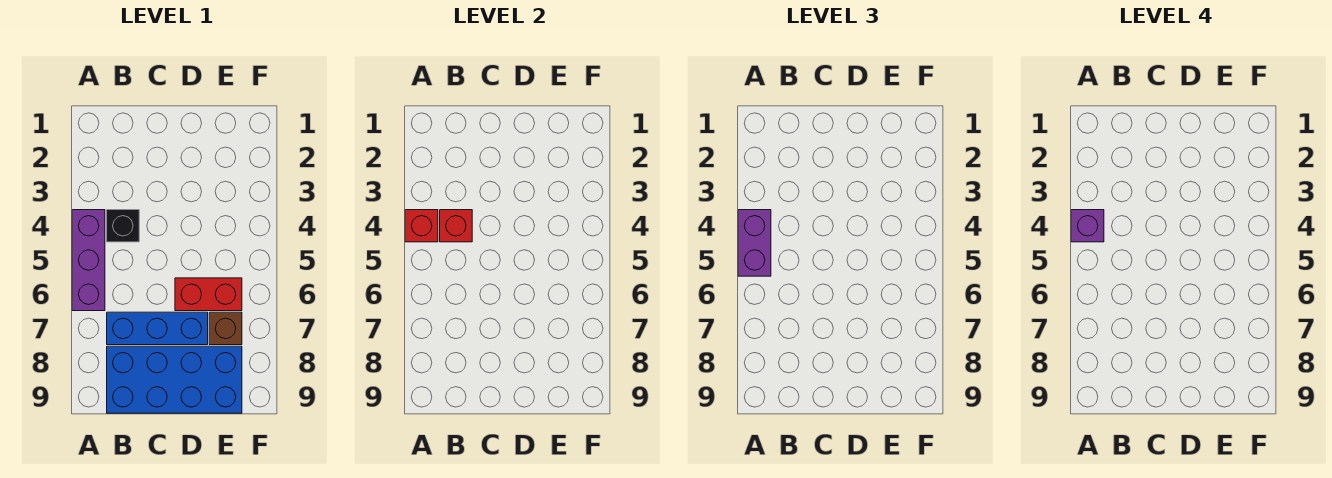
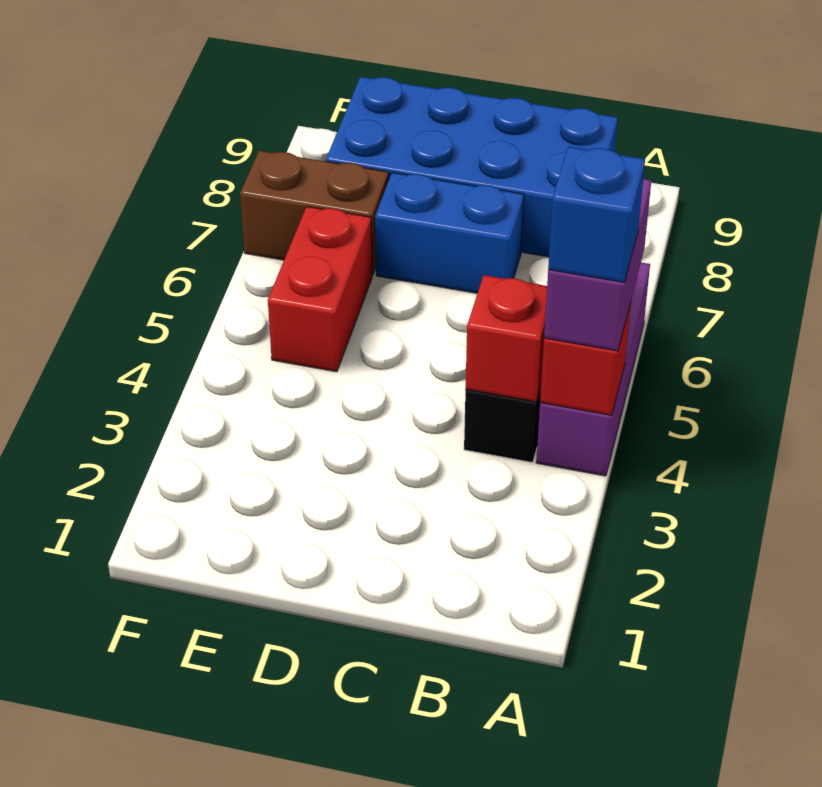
purple 1x1 brick [1071,210,1104,242] -> blue 1x1 brick [548,147,645,282]
blue 1x3 brick [107,312,208,345] -> blue 1x2 brick [375,172,524,293]
red 1x2 brick [175,278,242,311] -> red 1x2 brick turned to [268,207,372,372]
brown 1x1 brick [209,312,242,345] -> brown 1x2 brick [240,151,389,275]

